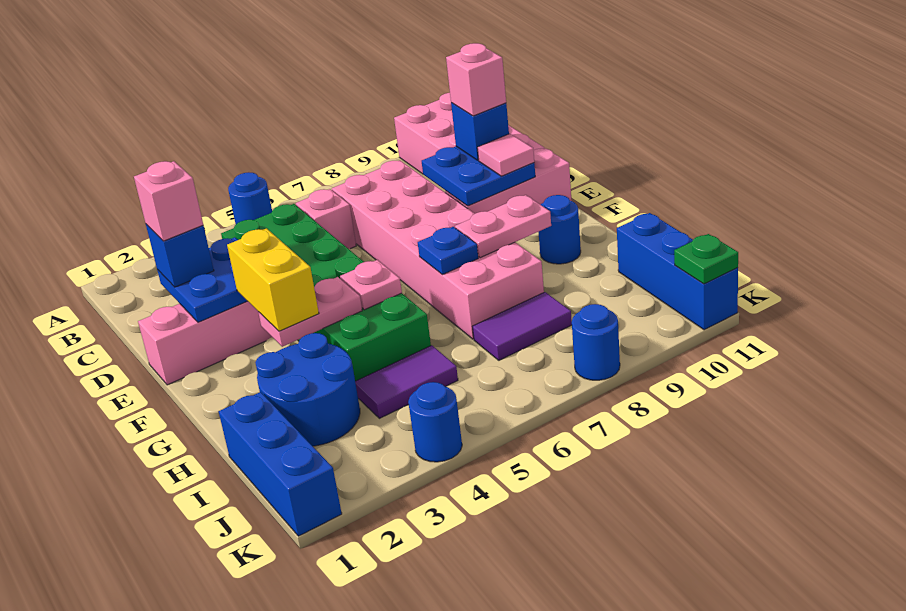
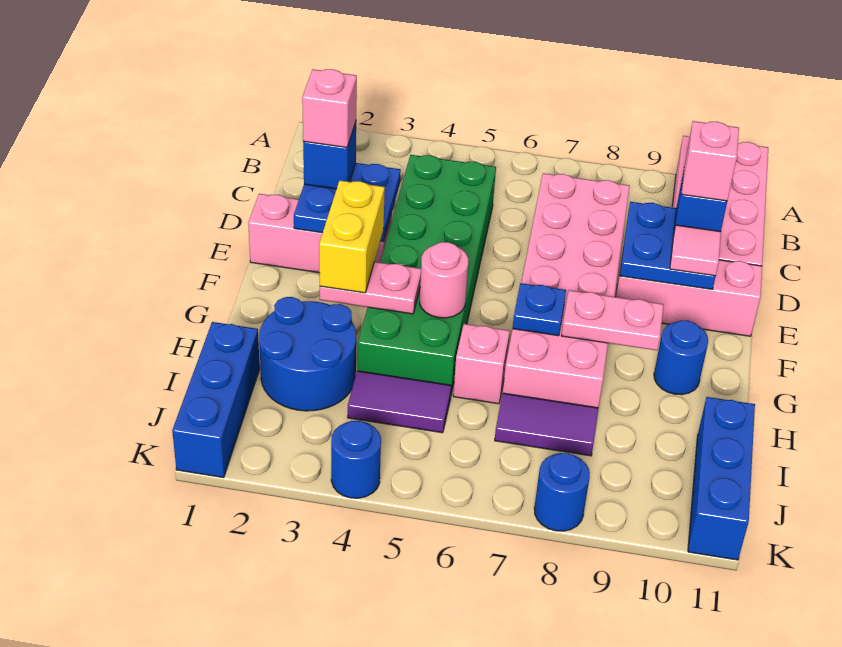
blue 1x1 round brick [228,172,272,224] -> none
pink 1x1 brick [296,189,356,249] -> pink 1x1 brick moved to [453,324,510,404]
pink 1x1 plate [340,260,402,310] -> pink 1x1 round brick [420,242,468,318]
green 1x1 plate [674,234,738,284] -> none

